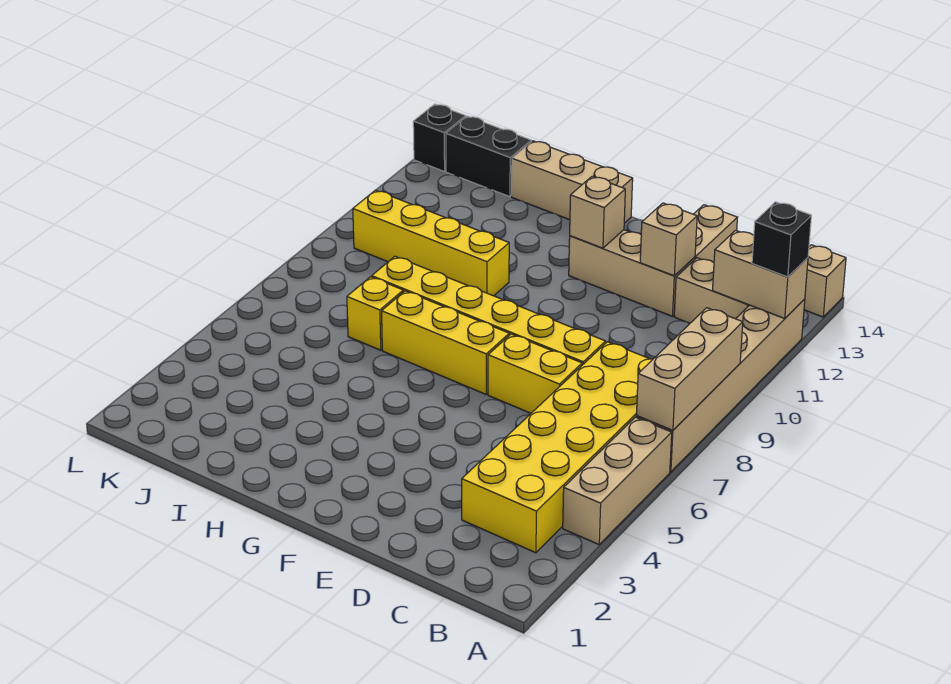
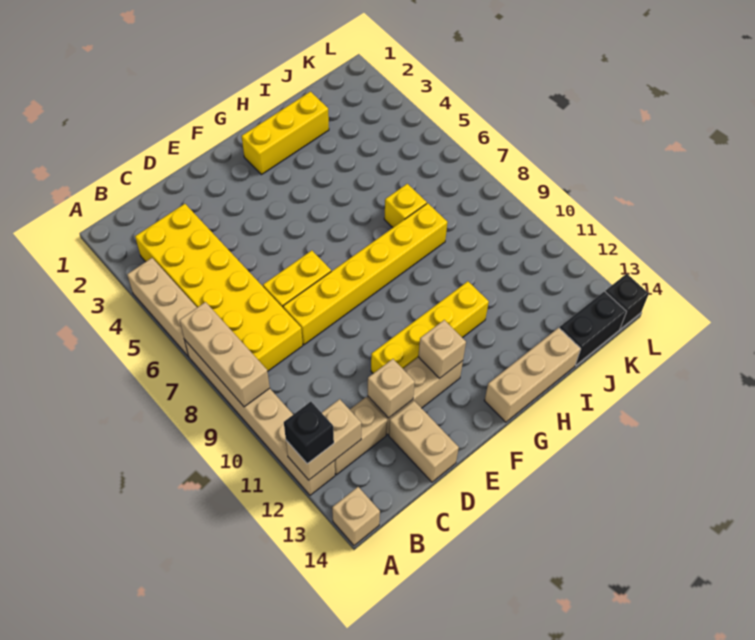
yellow 1x3 brick [382,291,509,394] -> yellow 1x3 brick moved to [242,92,329,175]
yellow 1x4 brick [353,190,509,296] -> yellow 1x4 brick moved to [371,281,489,373]

